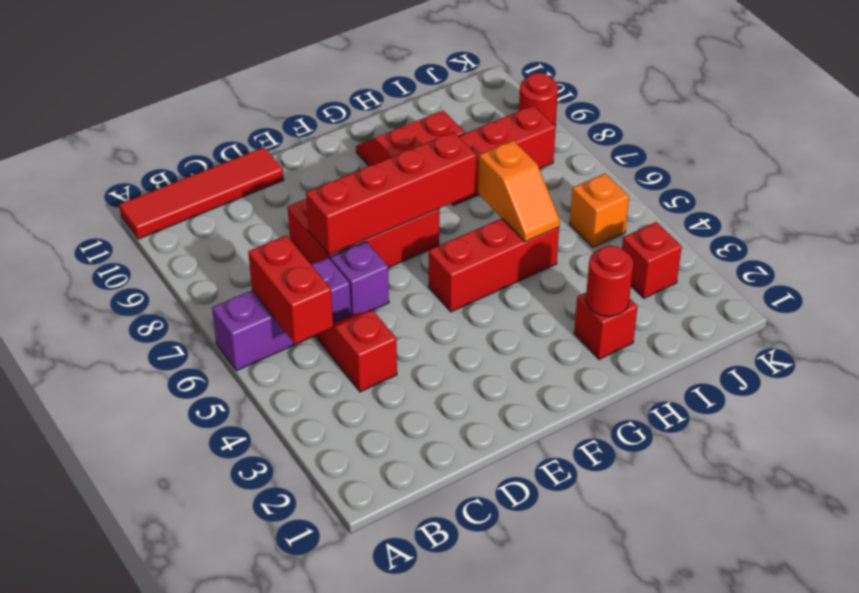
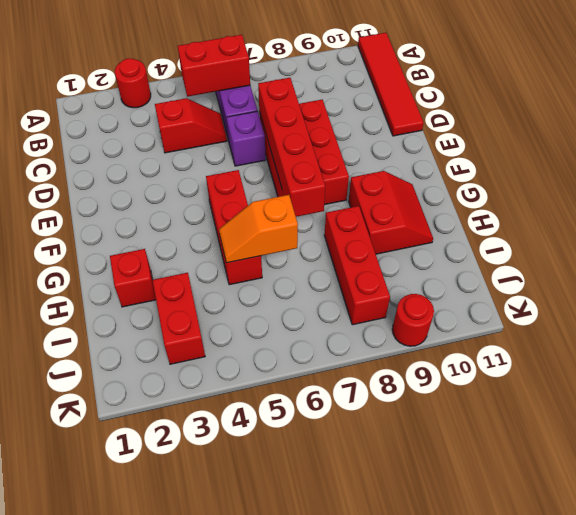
red 1x1 round brick [586,246,633,316] -> red 1x1 round brick moved to [115,58,151,108]
red 1x1 brick [622,222,682,298] -> red 1x2 brick [153,273,205,364]
orange 1x1 brick [570,174,629,247] -> none

